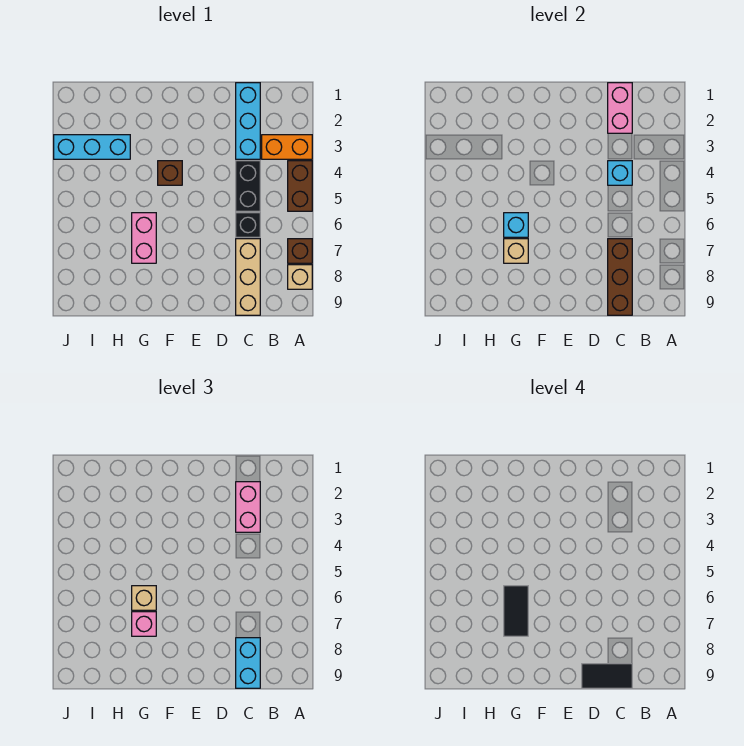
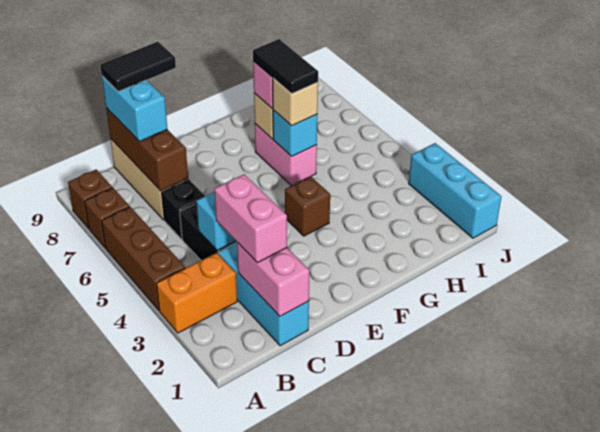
brown 1x2 brick [288,161,312,211] -> brown 1x3 brick [102,207,185,311]
tan 1x1 brick [288,265,312,289] -> brown 1x1 brick [68,169,112,229]
cyan 1x3 brick [54,135,130,159] -> cyan 1x3 brick turned to [409,143,501,238]

